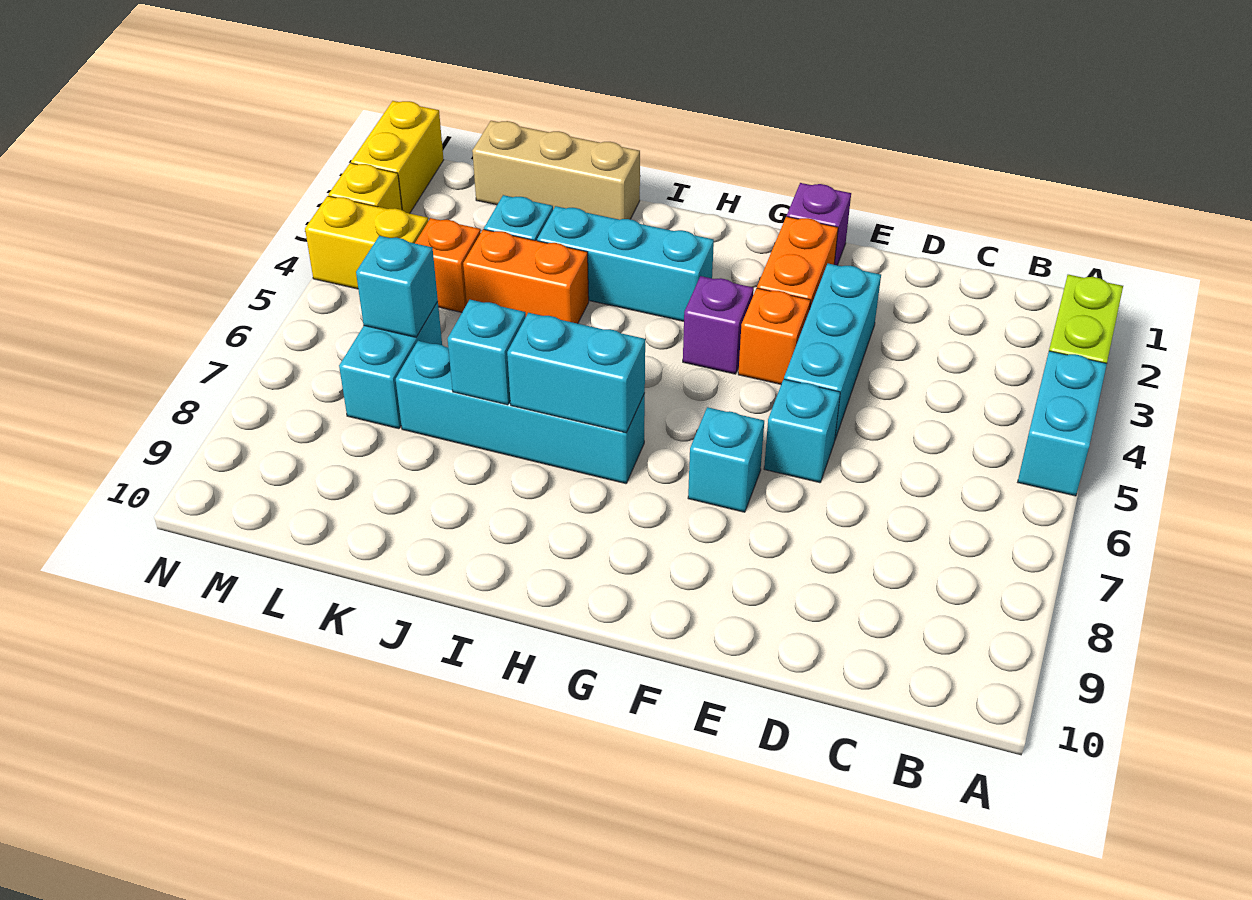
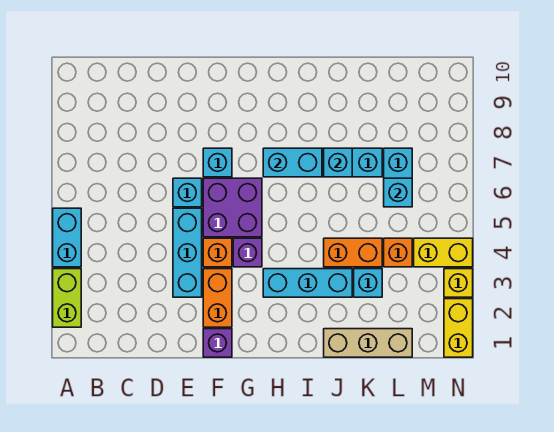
none -> purple 2x2 brick [203,178,262,237]

